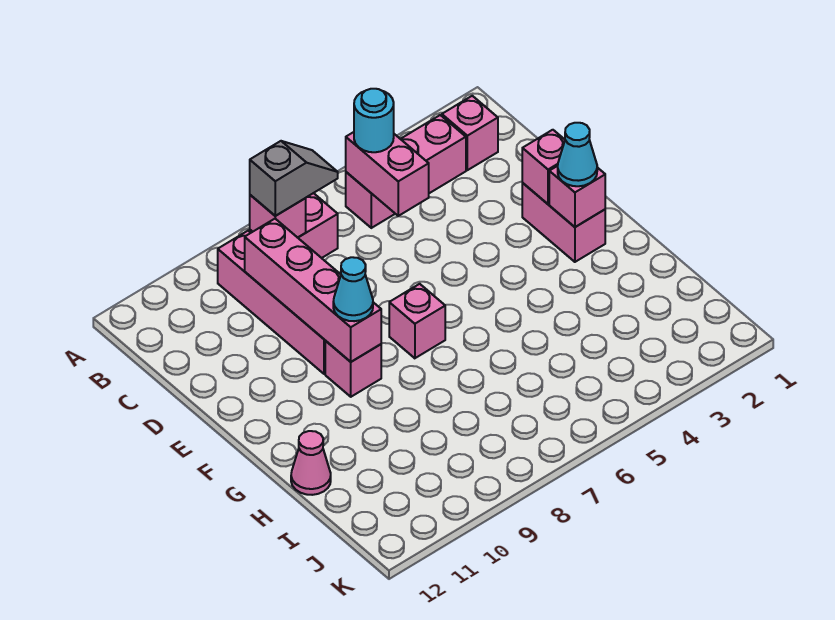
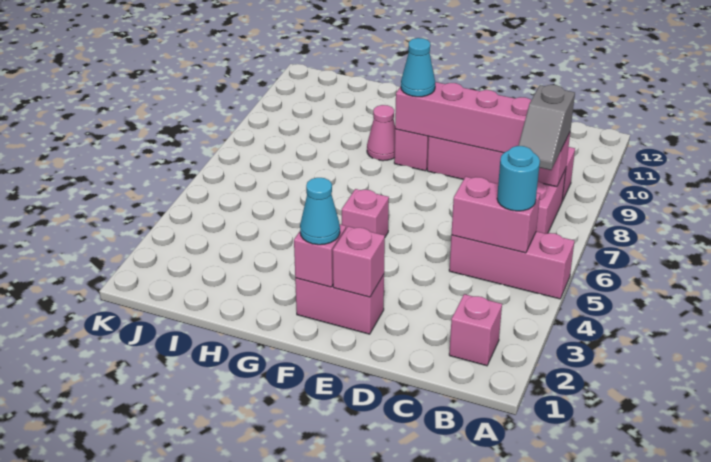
pink 1x3 brick [346,115,466,228] -> pink 1x3 brick turned to [449,231,574,299]
pink 1x1 brick [389,284,445,358] -> pink 1x1 brick moved to [342,189,389,237]
pink 1x1 cone [291,431,331,495] -> pink 1x1 cone moved to [367,105,395,161]

